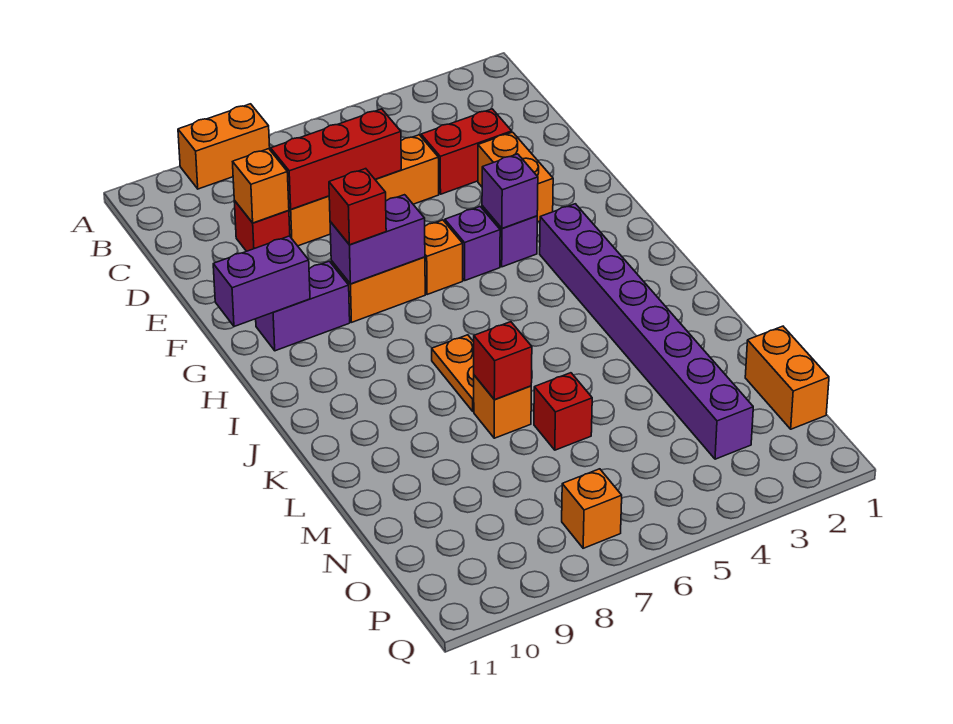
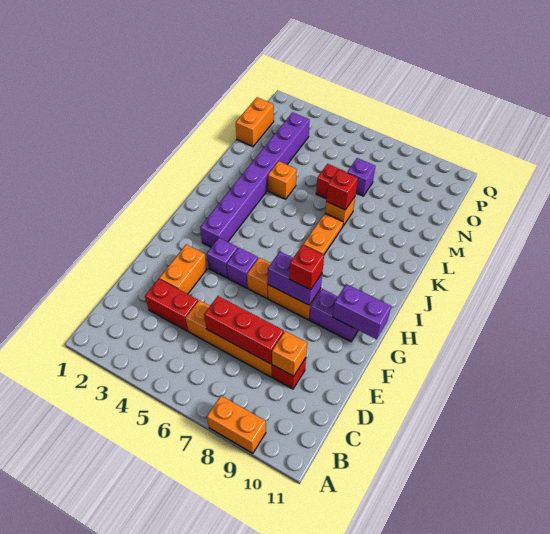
purple 1x1 brick [482,154,538,229] -> purple 1x1 brick moved to [347,158,375,196]
orange 1x1 brick [562,469,622,548] -> orange 1x1 brick moved to [268,161,297,199]

